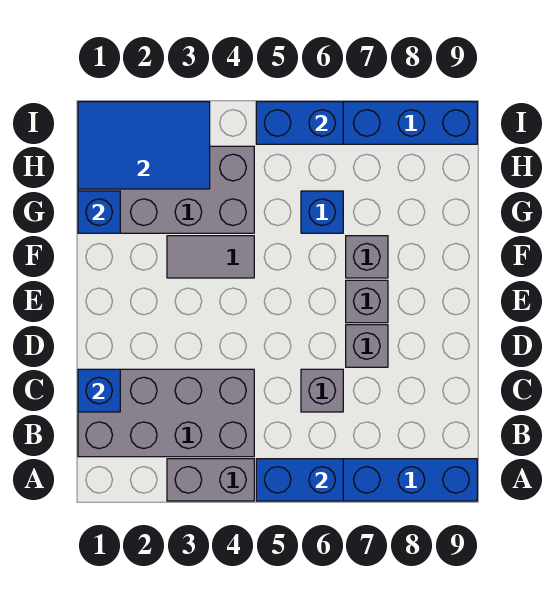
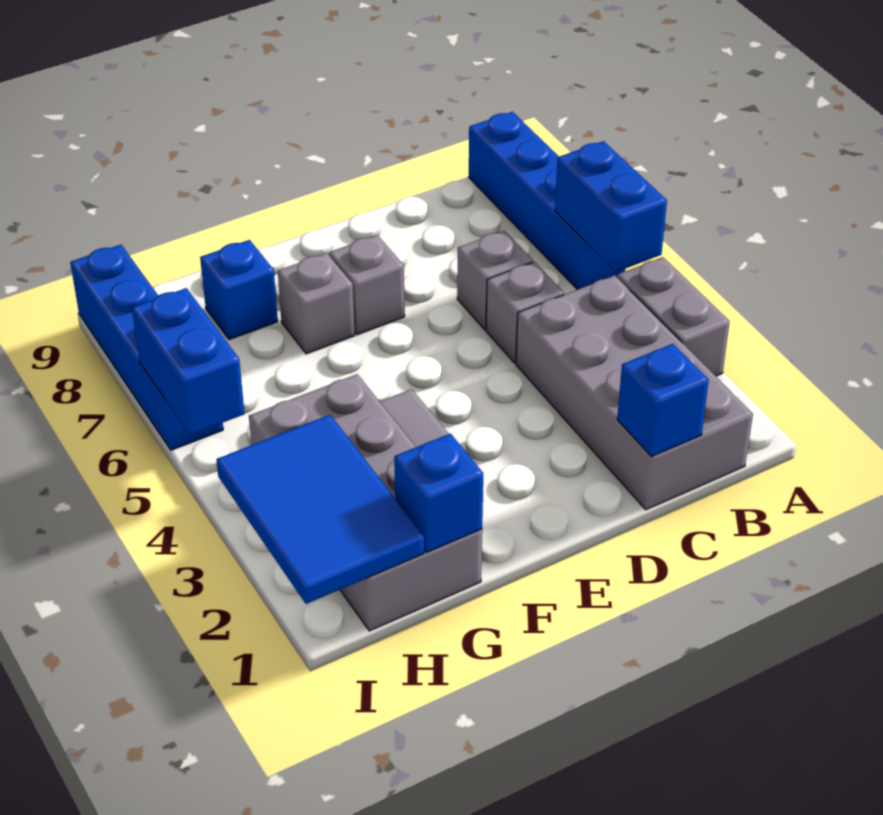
grey 1x1 brick [346,325,388,367] -> grey 1x1 brick moved to [486,262,564,363]
blue 1x1 brick [301,191,343,233] -> blue 1x1 brick moved to [200,240,278,340]

